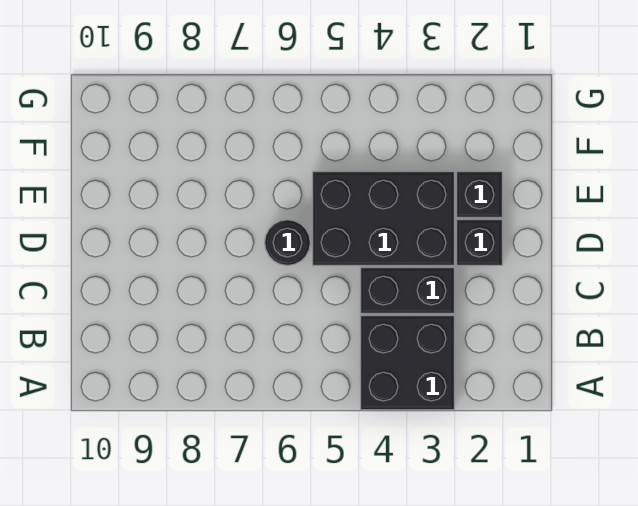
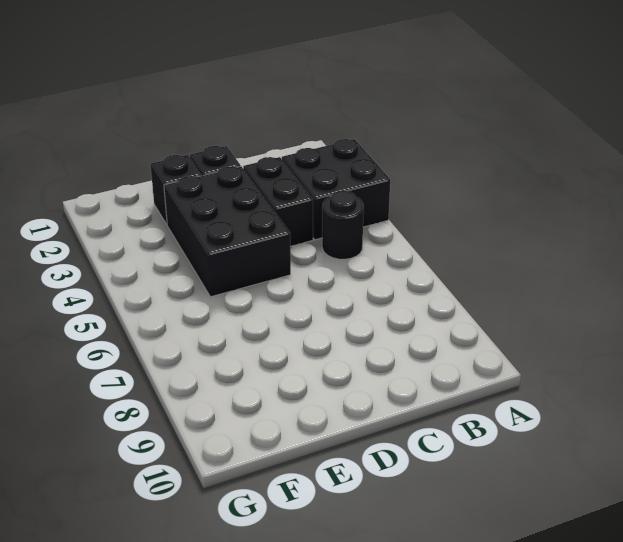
black 1x1 round brick [265,220,310,265] -> black 1x1 round brick moved to [322,191,364,259]

